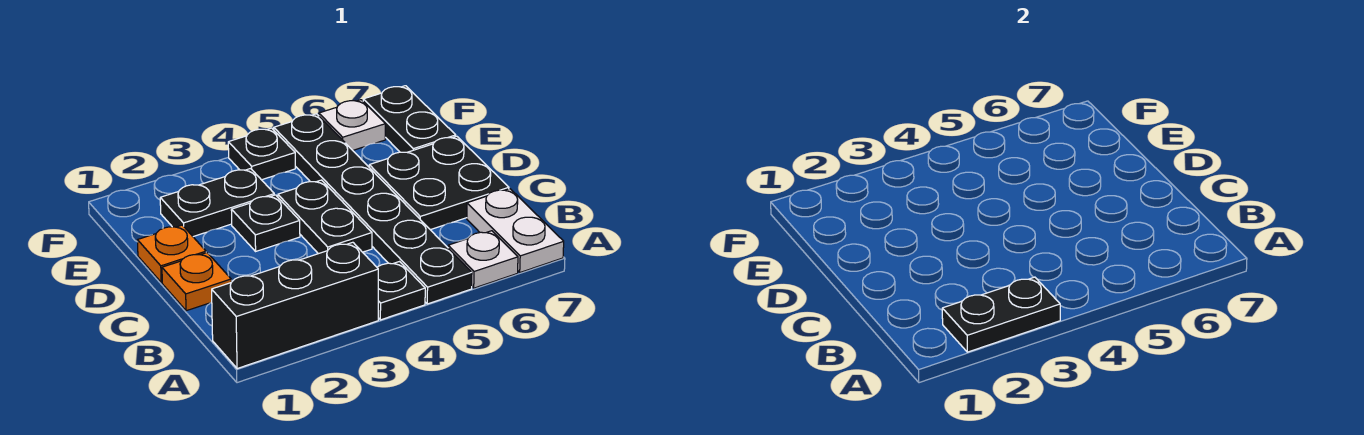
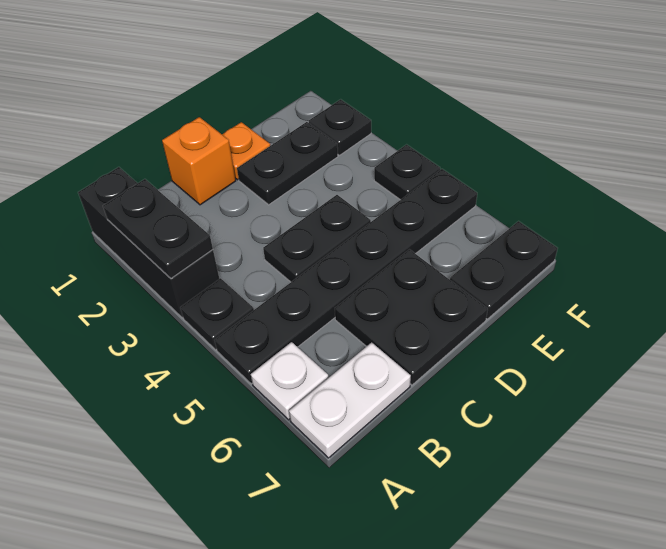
orange 1x1 plate [162,253,231,311] -> orange 1x1 brick [162,117,236,205]
black 1x1 plate [231,195,300,251] -> black 1x1 plate moved to [309,99,371,155]
black 1x2 plate [160,169,274,237] -> black 1x2 plate turned to [237,122,338,205]
white 1x1 plate [319,100,385,150] -> none

